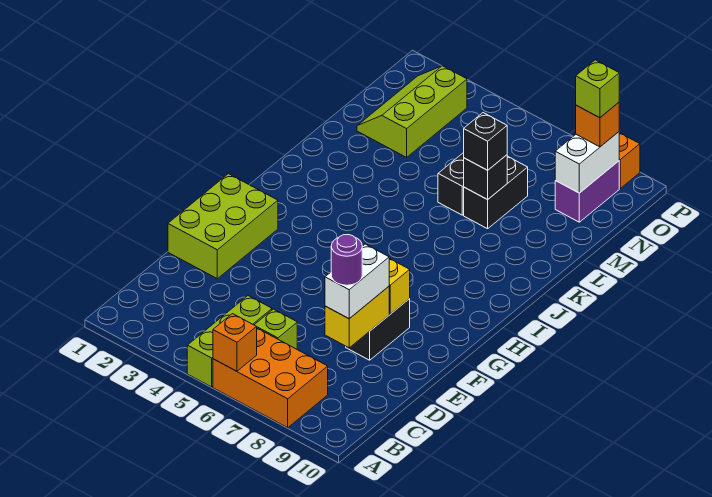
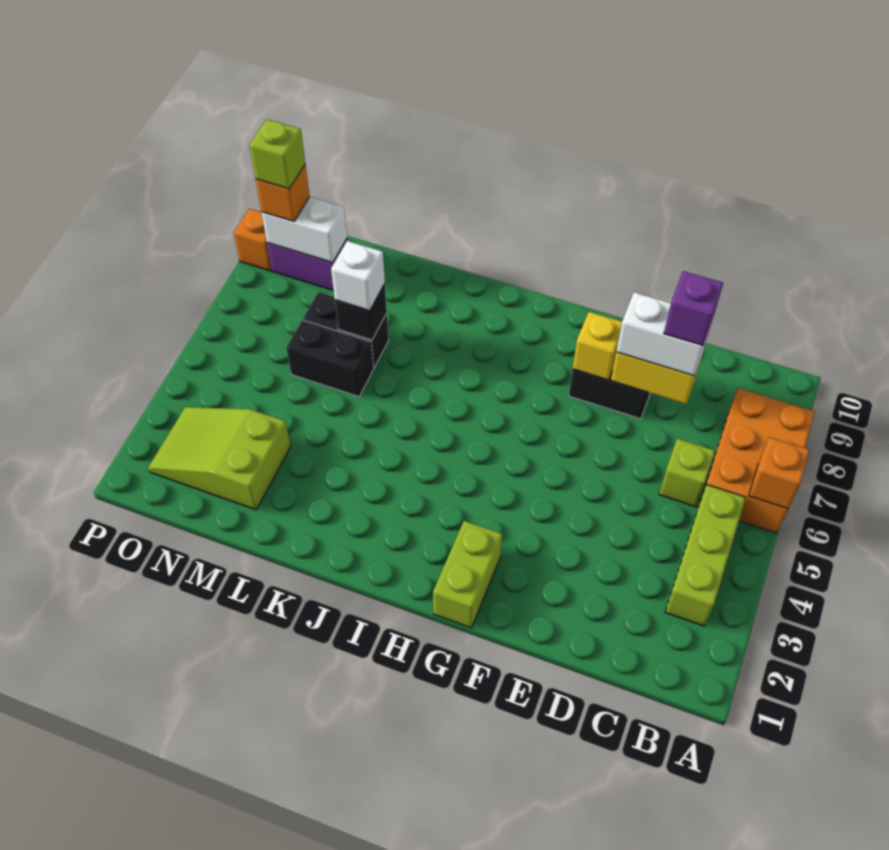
lime 1x3 brick [187,296,272,387] -> lime 1x3 brick turned to [665,485,746,626]
purple 1x1 round brick [331,235,362,285] -> purple 1x1 brick [664,271,723,346]
lime 2x3 brick [168,174,278,279] -> lime 1x2 brick [433,521,502,628]
black 1x1 brick [464,113,507,170] -> white 1x1 brick [331,241,385,311]
lime 2x3 slope [357,66,467,157] -> lime 2x3 slope turned to [148,407,290,510]

